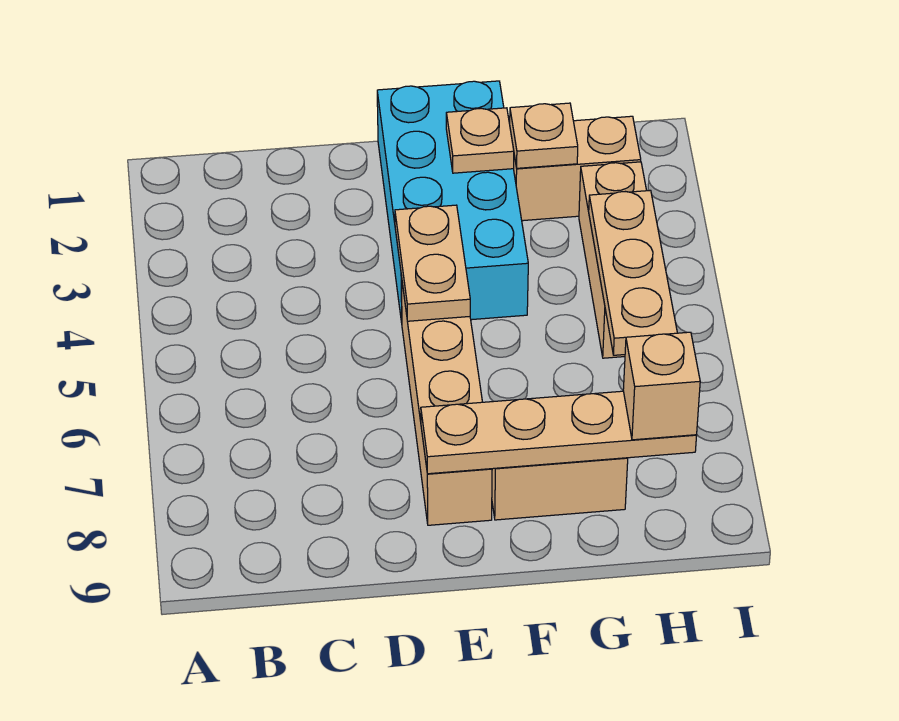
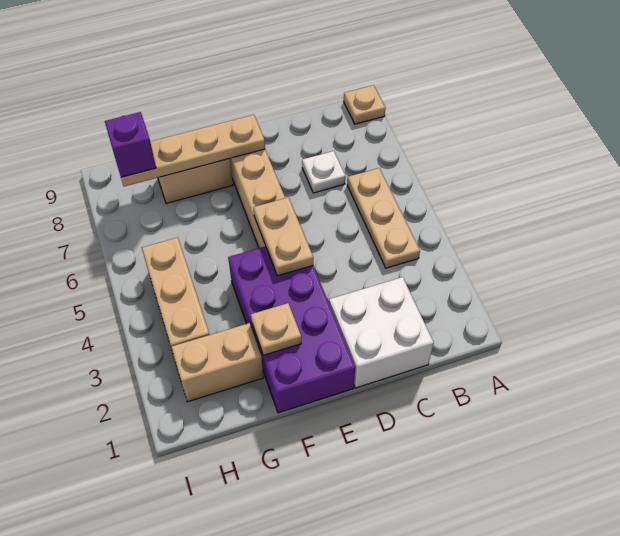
none -> white 2x2 brick [329,277,434,388]
none -> white 1x1 plate [302,151,345,193]
cyan 2x4 brick [377,81,528,322] -> purple 2x4 brick [228,246,355,413]
tan 1x1 plate [510,103,578,168] -> tan 1x1 plate moved to [344,85,385,124]
tan 1x3 plate [589,190,677,355] -> tan 1x3 plate moved to [347,168,420,268]
tan 1x1 brick [623,332,700,440] -> purple 1x1 brick [105,112,156,177]

